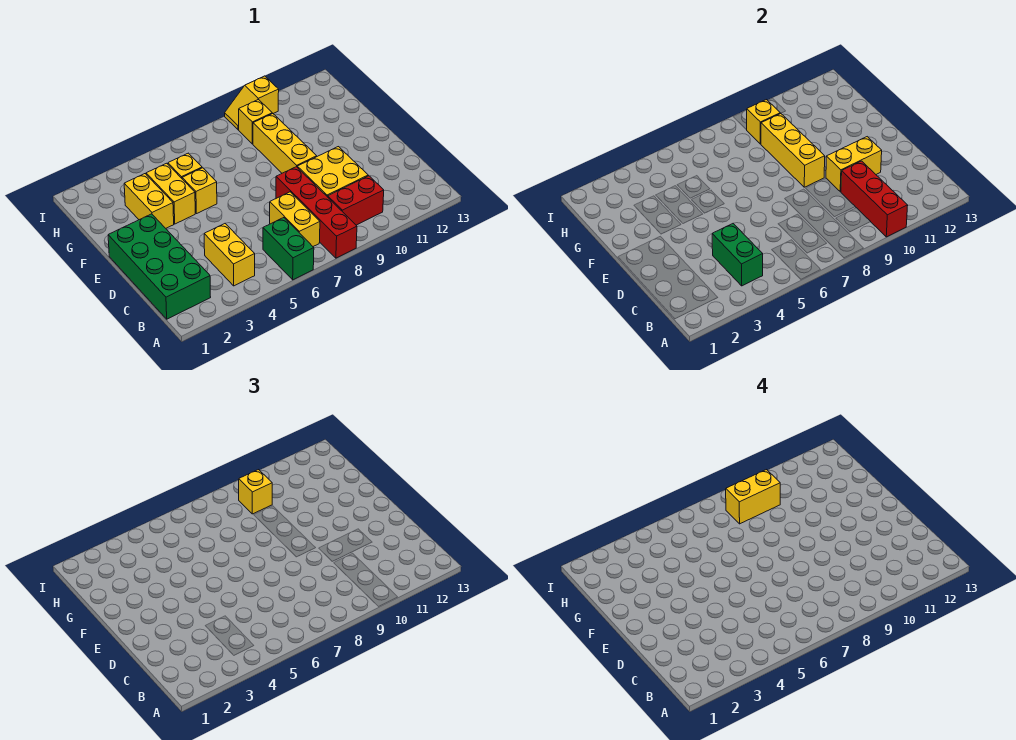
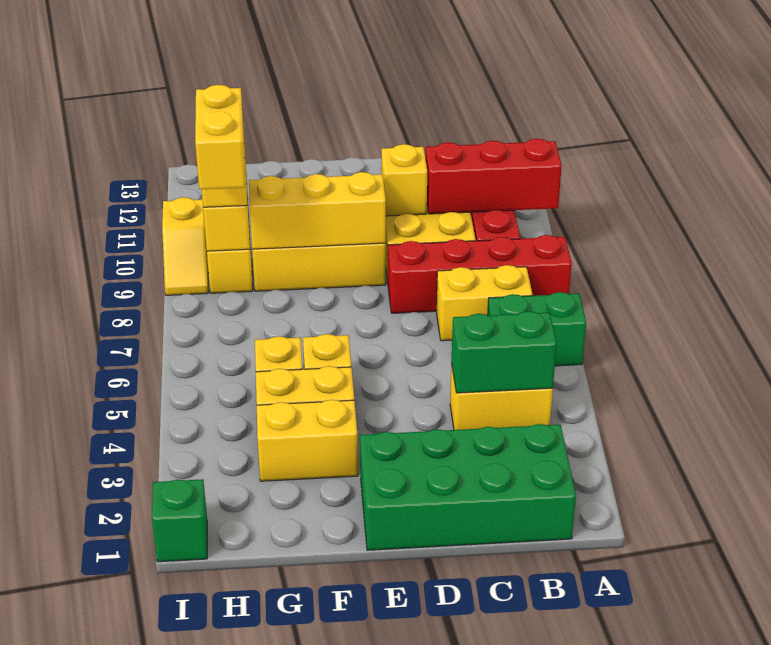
yellow 1x2 brick [826,137,882,192] -> yellow 1x1 brick [381,144,427,216]
none -> green 1x1 brick [152,479,207,562]

